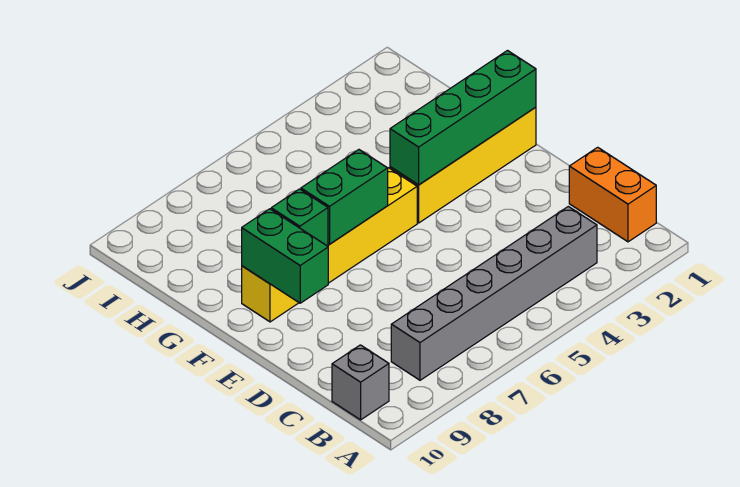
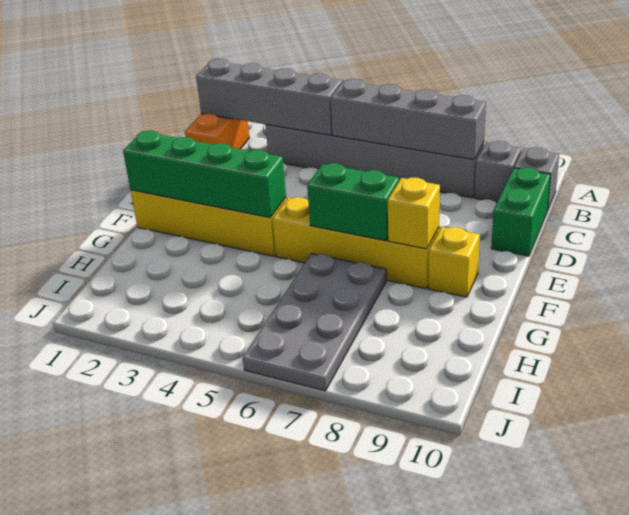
none -> grey 1x4 brick [196,59,342,135]
none -> grey 1x4 brick [331,79,486,160]
none -> grey 1x1 brick [474,141,521,202]
green 1x2 brick [242,209,328,303] -> green 1x2 brick moved to [491,168,551,256]
green 1x1 brick [271,189,328,246] -> yellow 1x1 brick [388,178,440,249]
none -> grey 2x4 plate [243,253,386,391]

